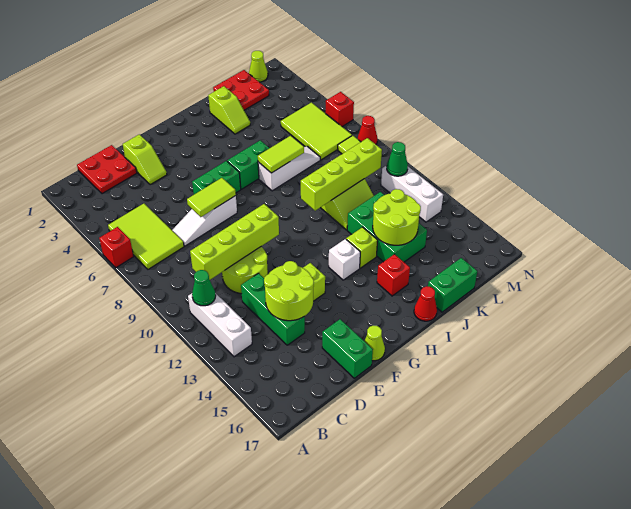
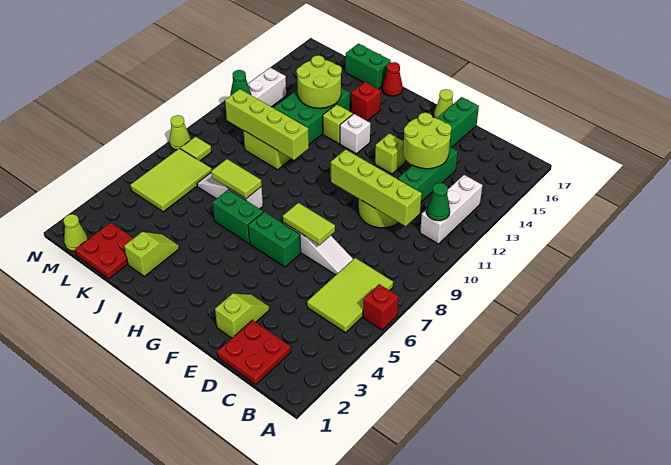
red 1x1 brick [326,92,354,127] -> none
red 1x1 cone [358,116,377,144] -> lime 1x1 cone [169,115,191,150]

